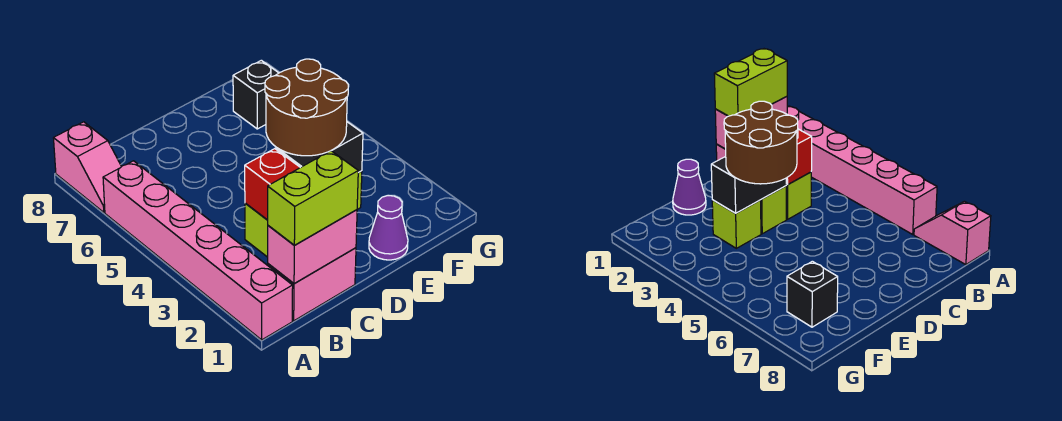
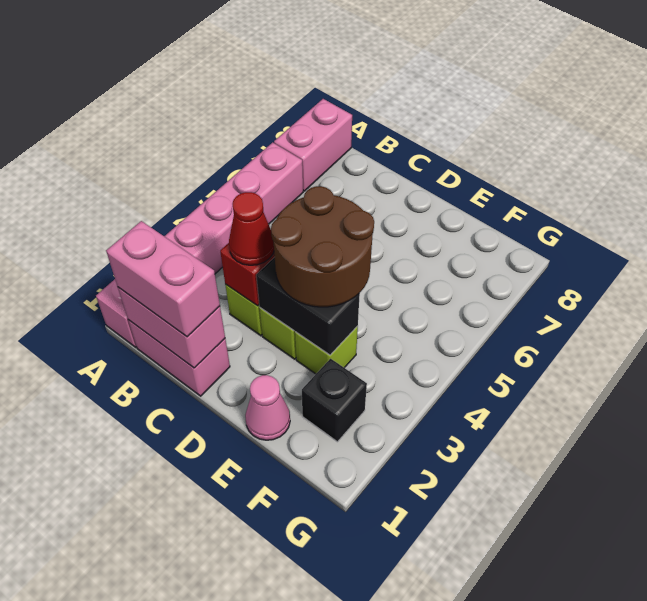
pink 1x2 slope [54,122,121,212] -> pink 1x2 brick [274,99,352,191]
lime 1x2 brick [268,151,358,245] -> pink 1x2 brick [106,221,220,337]
none -> red 1x1 cone [229,192,274,265]
purple 1x1 cone [369,196,408,260] -> pink 1x1 cone [245,375,290,440]
black 1x1 brick [233,60,278,129] -> black 1x1 brick moved to [302,359,367,442]

